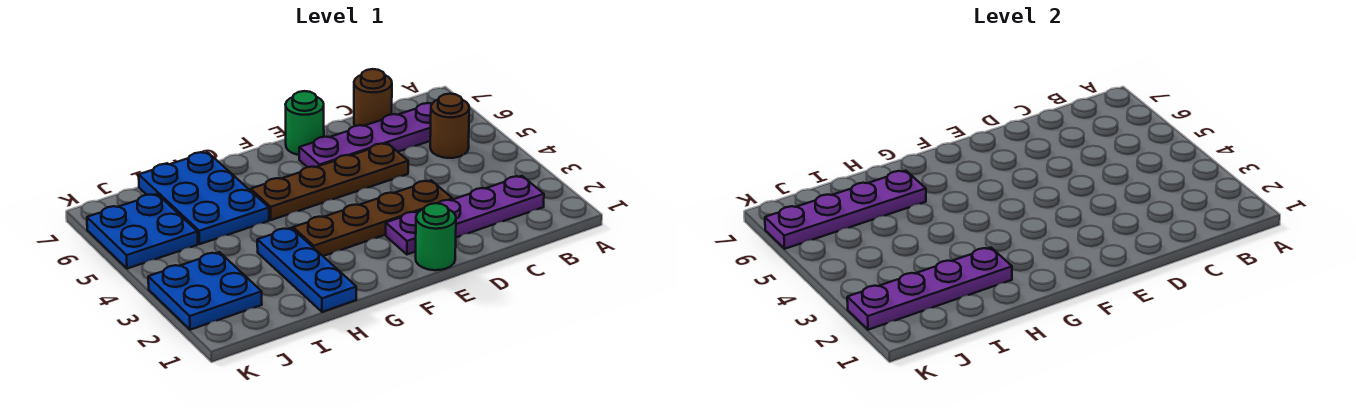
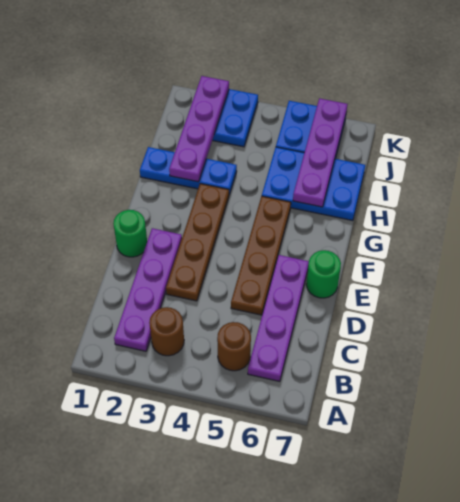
brown 1x1 round brick [354,69,392,126] -> brown 1x1 round brick moved to [149,307,184,356]

